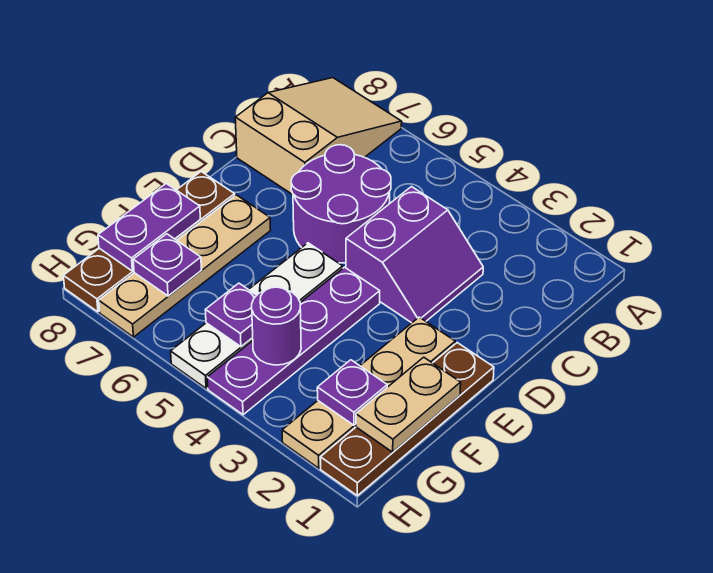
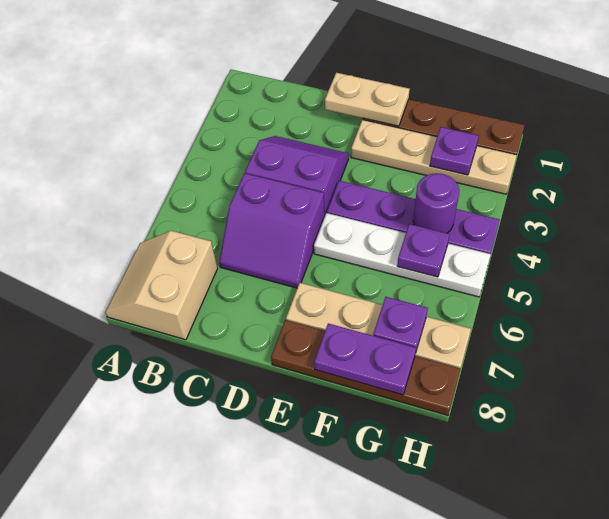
tan 2x3 slope [235,78,402,195] -> tan 2x2 slope [105,231,218,340]
purple 2x2 round brick [291,145,391,263] -> purple 2x2 slope [219,173,325,288]
tan 1x2 plate [356,357,461,452] -> tan 1x2 plate moved to [325,73,410,126]

